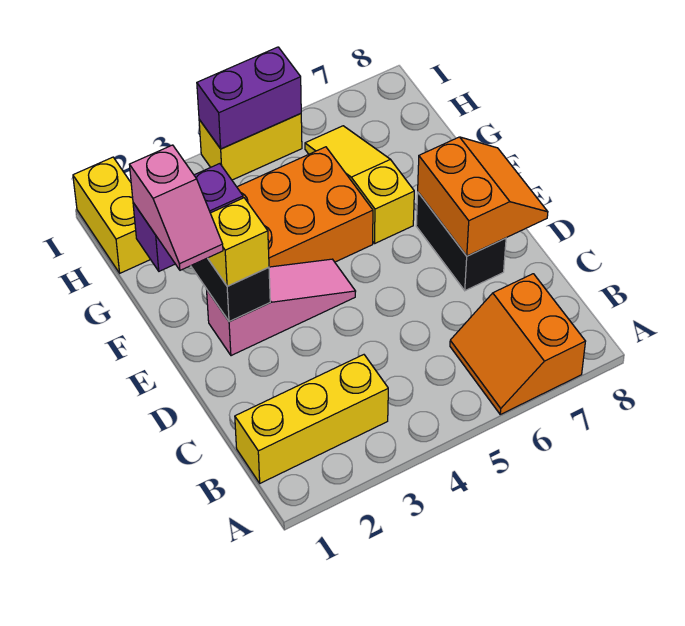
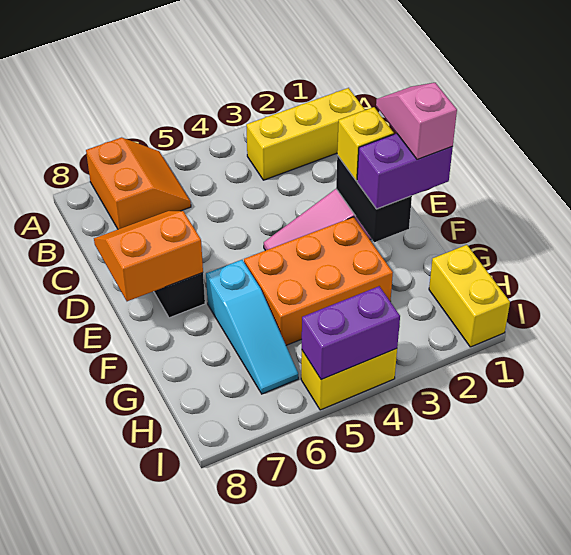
orange 2x2 slope [418,137,548,256] -> orange 2x2 slope turned to [94,211,203,301]
yellow 1x3 slope [305,126,414,243] -> cyan 1x3 slope [206,260,298,394]

